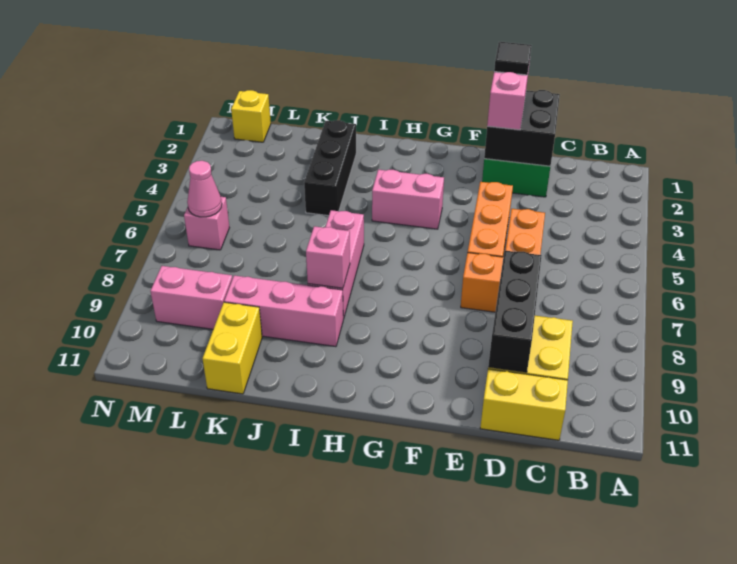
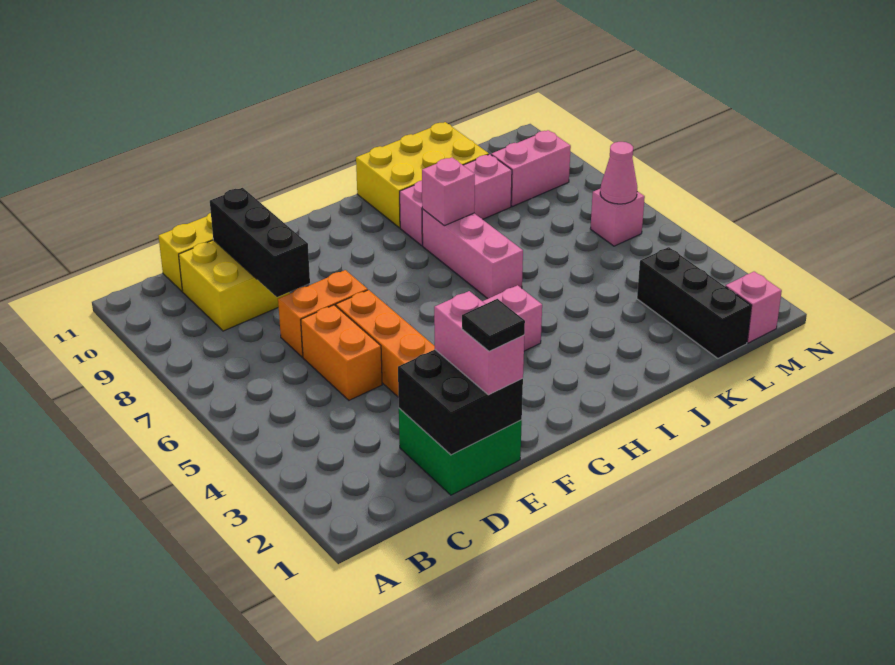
black 1x3 brick [304,120,356,216] -> black 1x3 brick moved to [637,247,752,358]
yellow 1x2 brick [202,302,262,394] -> yellow 2x3 brick [356,122,489,228]
yellow 1x1 brick [231,90,271,142] -> pink 1x1 brick [726,271,782,343]

